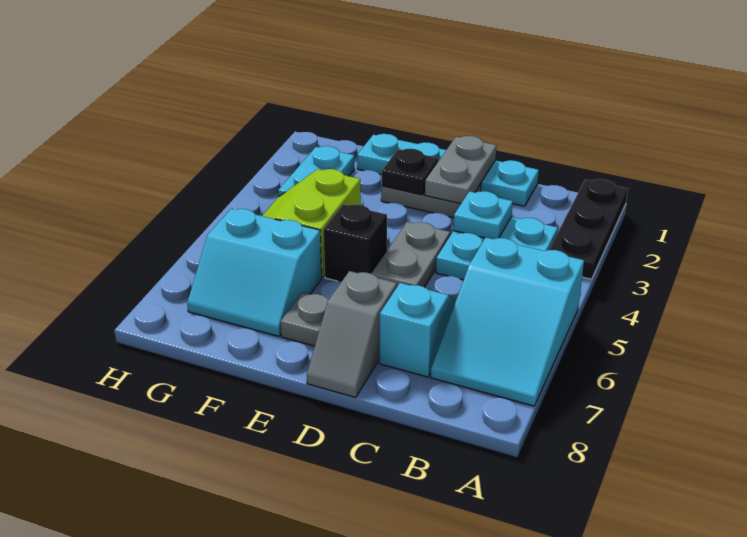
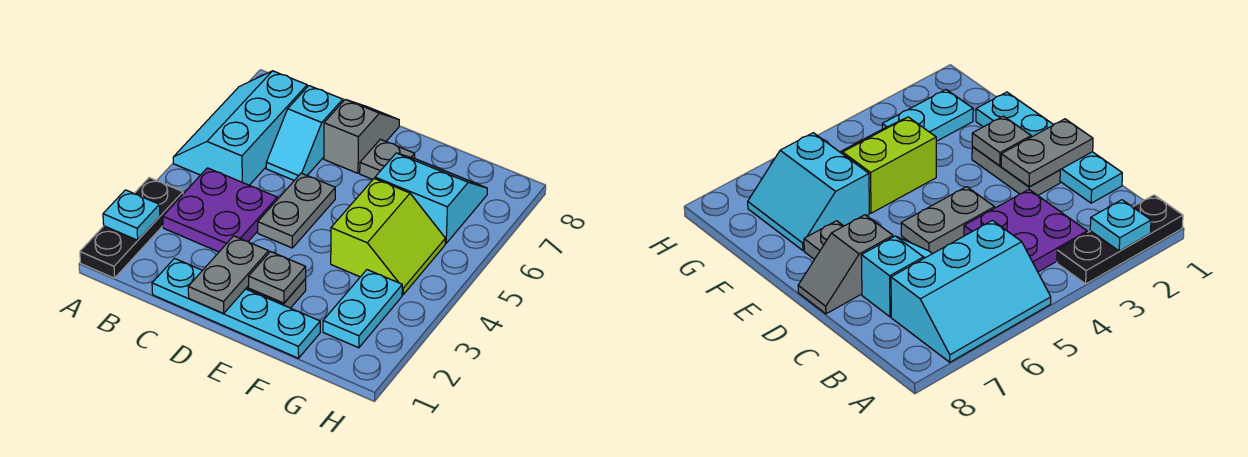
cyan 2x3 slope [431,238,584,406] -> cyan 2x3 slope turned to [173,71,307,185]
cyan 2x2 plate [436,217,558,280] -> purple 2x2 plate [163,168,277,252]
cyan 1x1 plate [453,191,513,239] -> cyan 1x1 plate moved to [103,190,160,240]
black 1x1 plate [382,149,439,195] -> grey 1x1 plate [249,252,306,303]
black 1x1 brick [324,204,387,282] -> none

